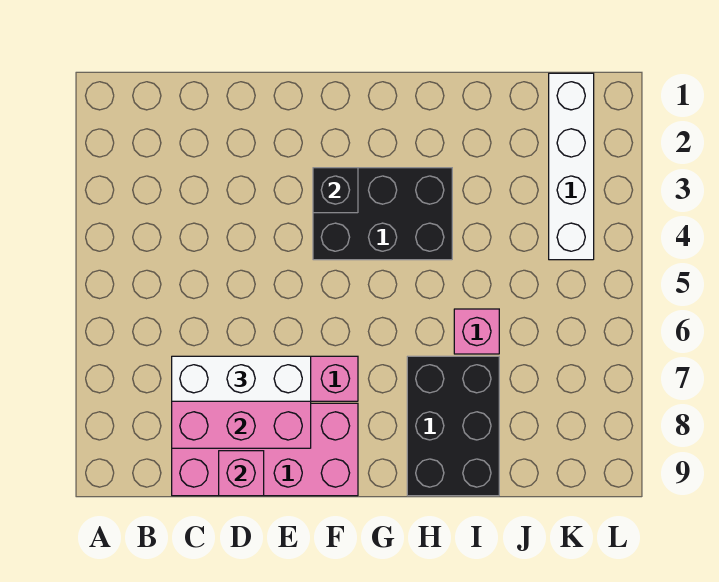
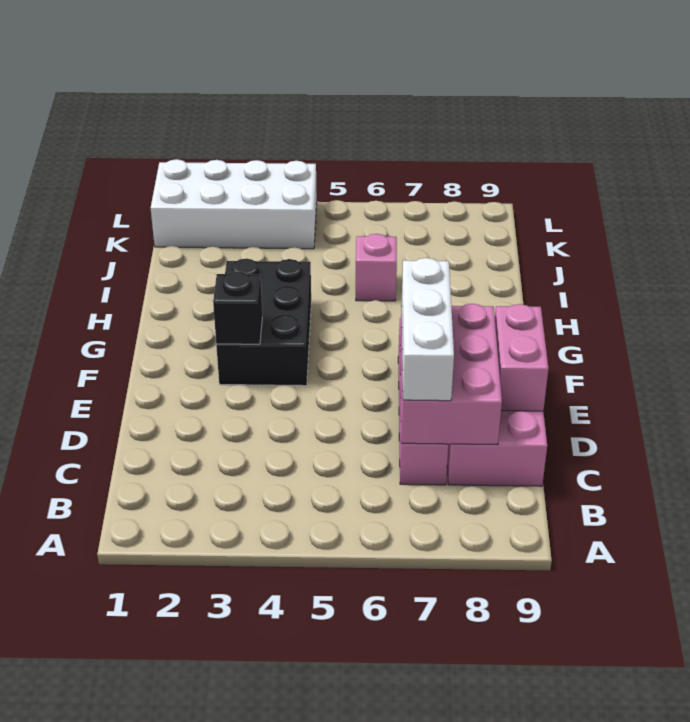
pink 1x1 brick [219,451,264,496] -> pink 1x2 brick [495,304,549,411]
black 2x3 brick [407,356,499,496] -> none
white 1x4 brick [549,73,594,260] -> white 2x4 brick [151,159,317,249]

